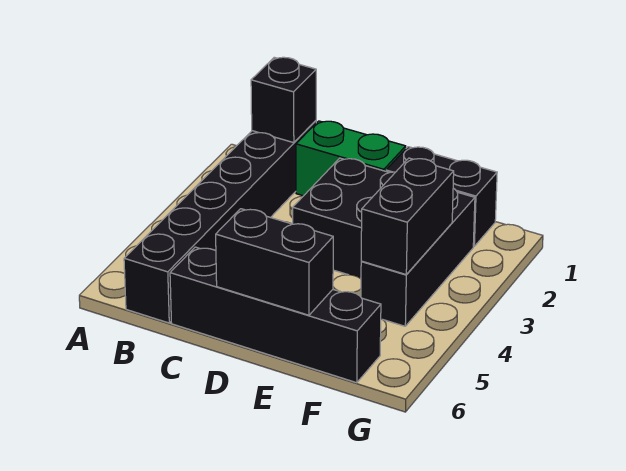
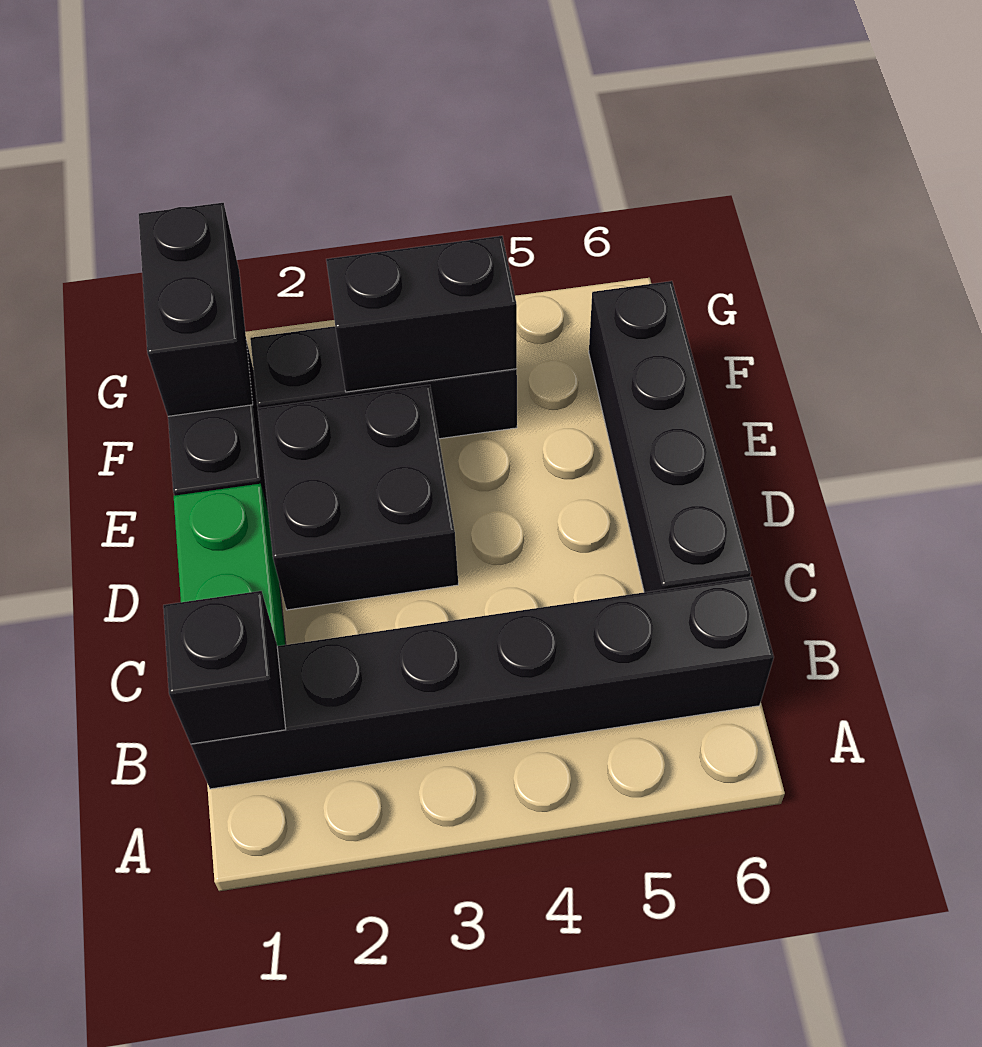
black 1x2 brick [216,209,333,315] -> black 1x2 brick moved to [139,203,253,416]

